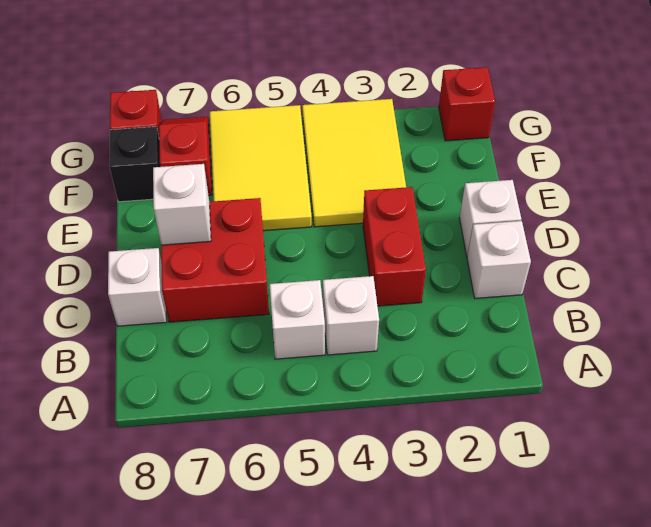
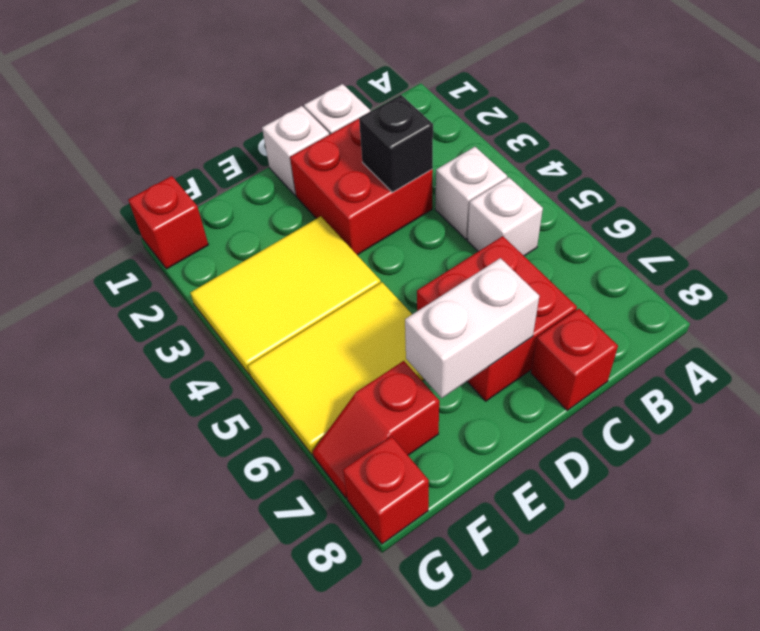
red 1x2 brick [363,187,426,306] -> red 2x2 brick [290,119,433,255]
white 1x1 brick [108,248,167,326] -> red 1x1 brick [531,309,618,410]
white 1x1 brick [153,164,211,245] -> white 1x2 brick [405,258,539,398]
black 1x1 brick [109,127,160,202] -> black 1x1 brick moved to [359,95,433,192]

